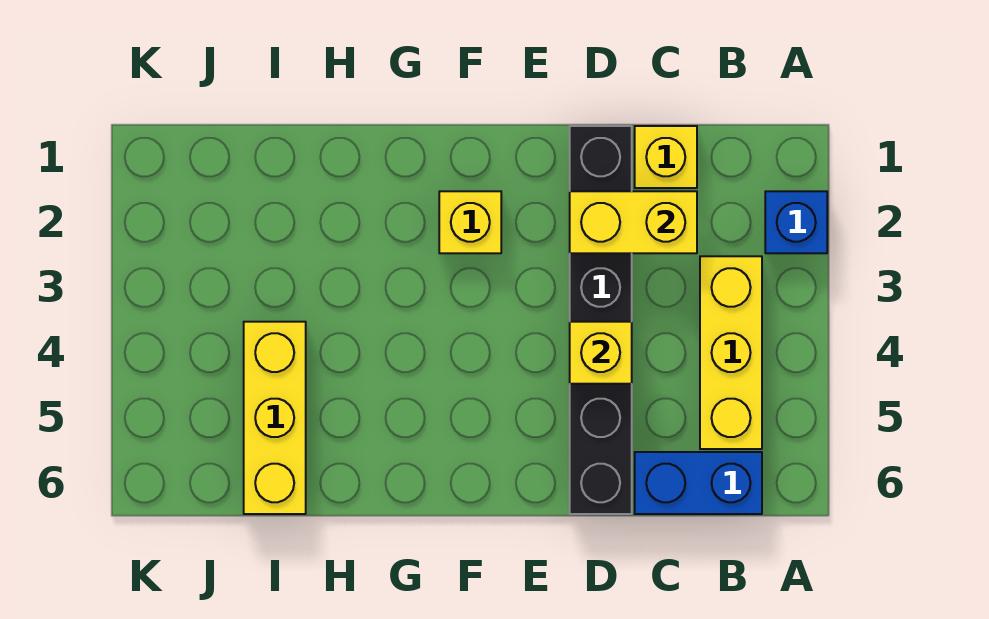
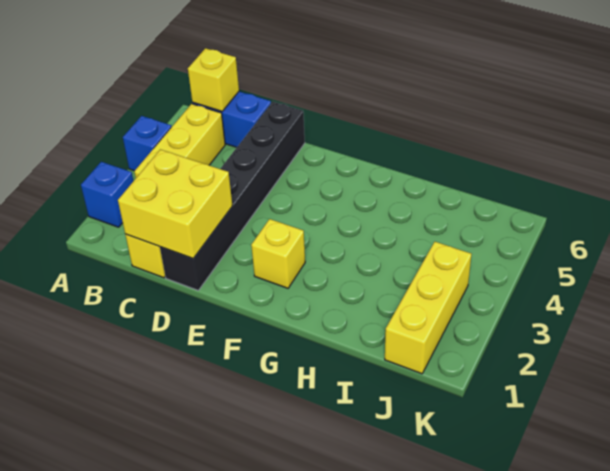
none -> blue 1x1 brick [123,116,172,171]
yellow 1x2 brick [570,191,697,253] -> yellow 2x2 brick [118,149,232,258]
yellow 1x1 brick [570,322,632,384] -> yellow 1x1 brick moved to [188,48,239,111]
yellow 1x3 brick [244,322,306,514] -> yellow 1x3 brick moved to [385,242,472,374]

